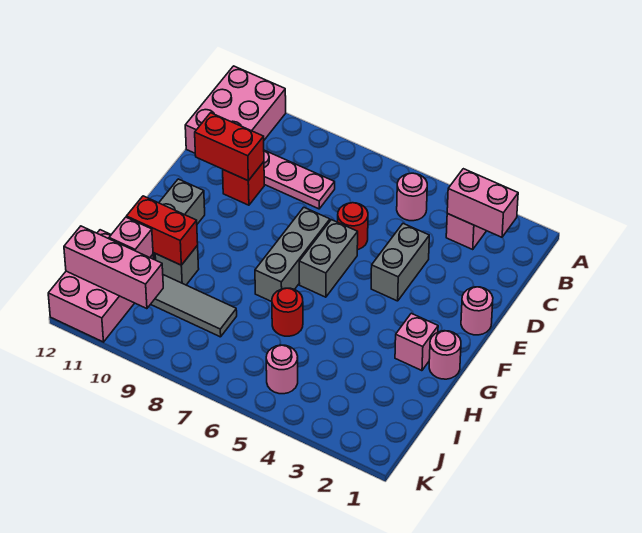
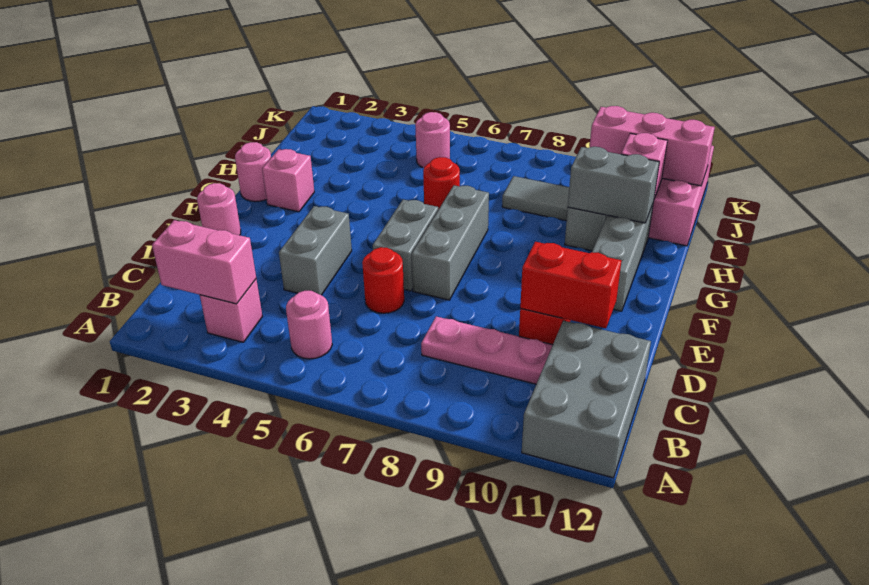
pink 2x3 brick [185,66,286,153] -> grey 2x3 brick [522,320,651,478]
red 1x2 brick [127,196,198,265] -> grey 1x2 brick [568,147,659,223]

